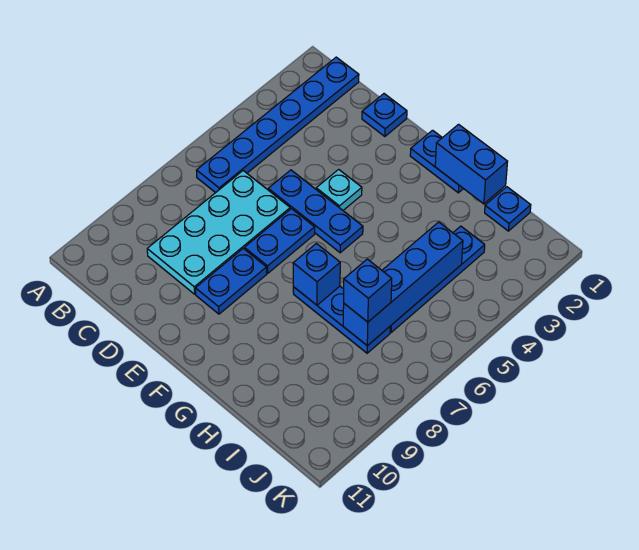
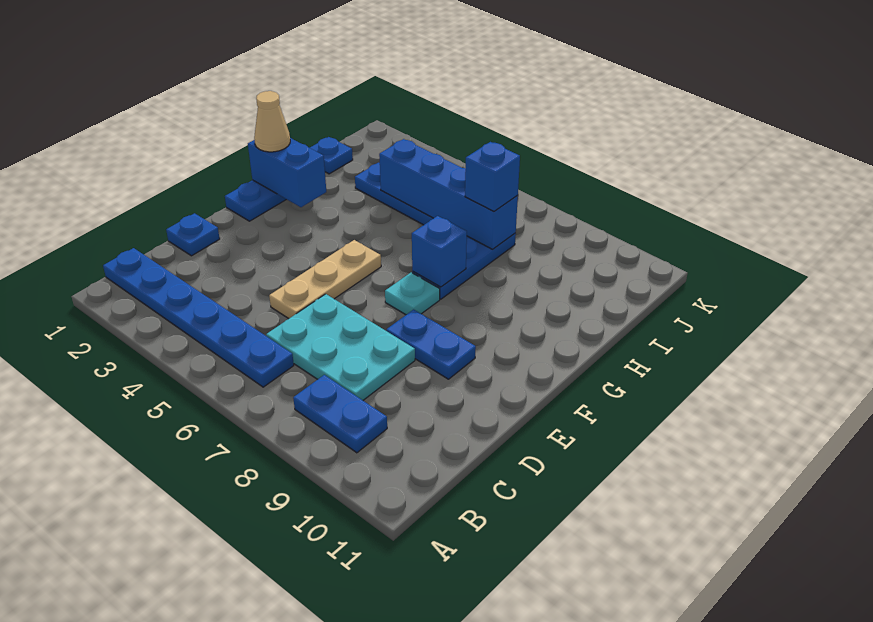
cyan 2x4 plate [147,171,290,294] -> cyan 2x3 plate [266,294,415,400]
blue 1x3 plate [268,170,363,253] -> tan 1x3 plate [269,240,381,319]
cyan 1x1 plate [316,169,362,210] -> cyan 1x1 plate moved to [385,272,440,315]
blue 1x2 plate [244,209,315,273] -> blue 1x2 plate moved to [293,375,387,453]
blue 1x2 brick [435,124,508,204] -> blue 1x2 brick turned to [248,138,326,207]
none -> tan 1x1 cone [254,91,290,152]

